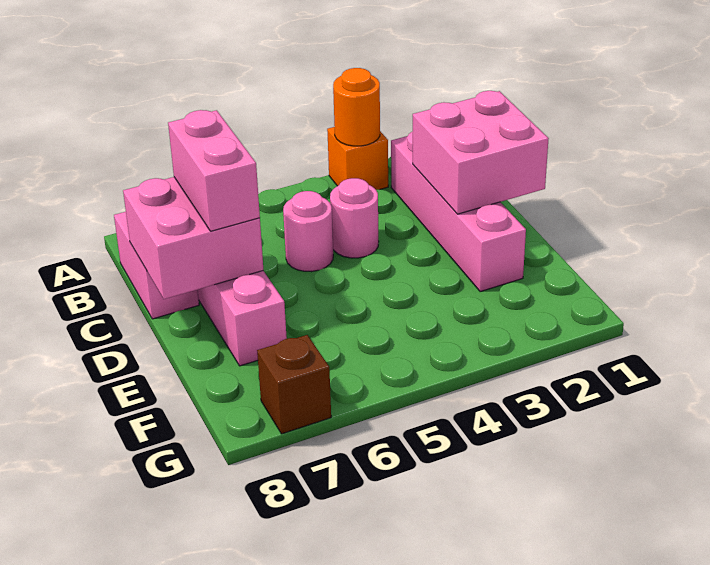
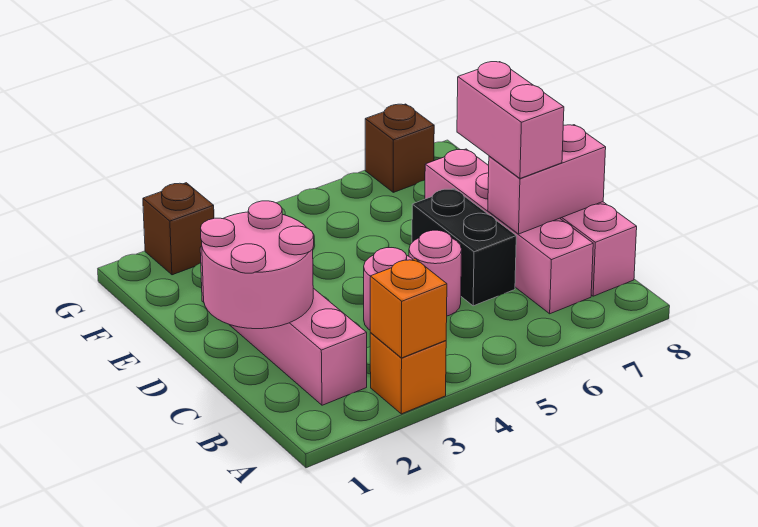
orange 1x1 round brick [333,68,380,146] -> orange 1x1 brick [370,259,447,358]
pink 2x2 brick [413,91,549,214] -> pink 2x2 round brick [201,201,314,329]
none -> black 1x2 brick [412,189,516,306]
pink 2x2 brick [123,177,263,299] -> pink 1x2 brick [488,125,606,234]
none -> brown 1x1 brick [143,183,214,275]

